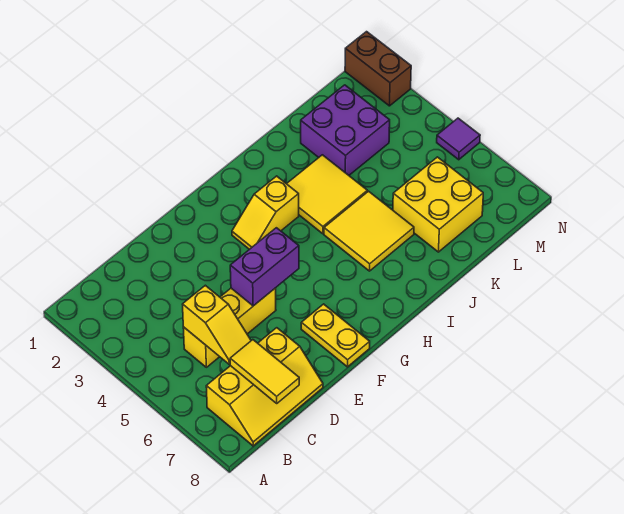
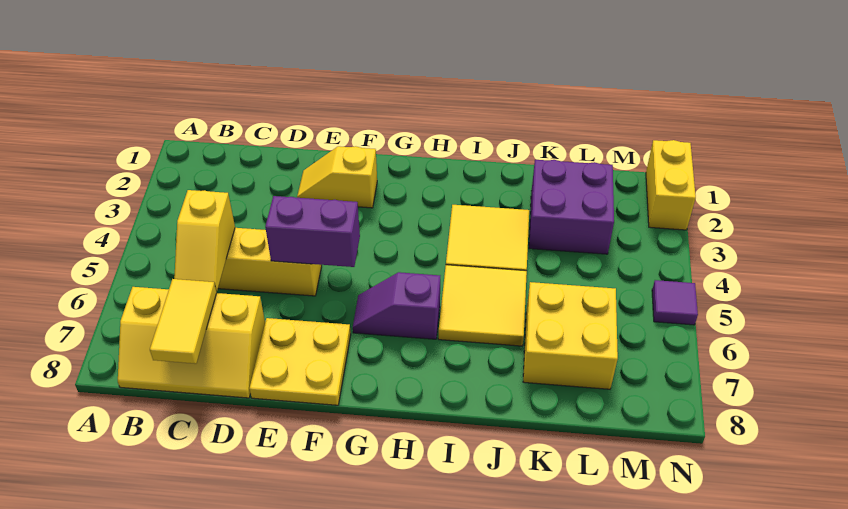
yellow 1x2 plate [301,304,370,367] -> yellow 2x2 plate [249,318,351,405]
yellow 1x2 slope [232,176,299,249] -> yellow 1x2 slope moved to [297,146,377,208]
none -> purple 1x2 slope [353,272,440,339]
brown 1x2 brick [345,32,411,106] -> yellow 1x2 brick [646,140,696,230]

